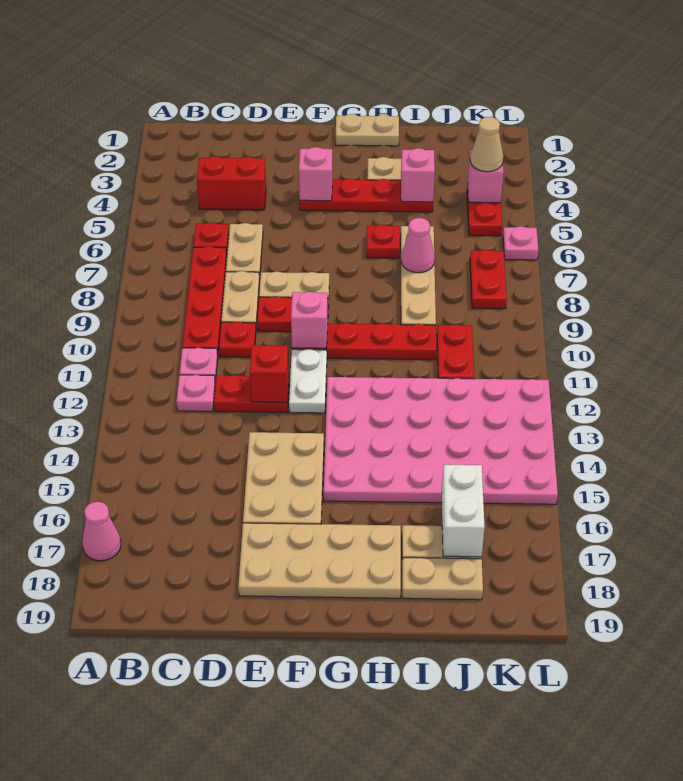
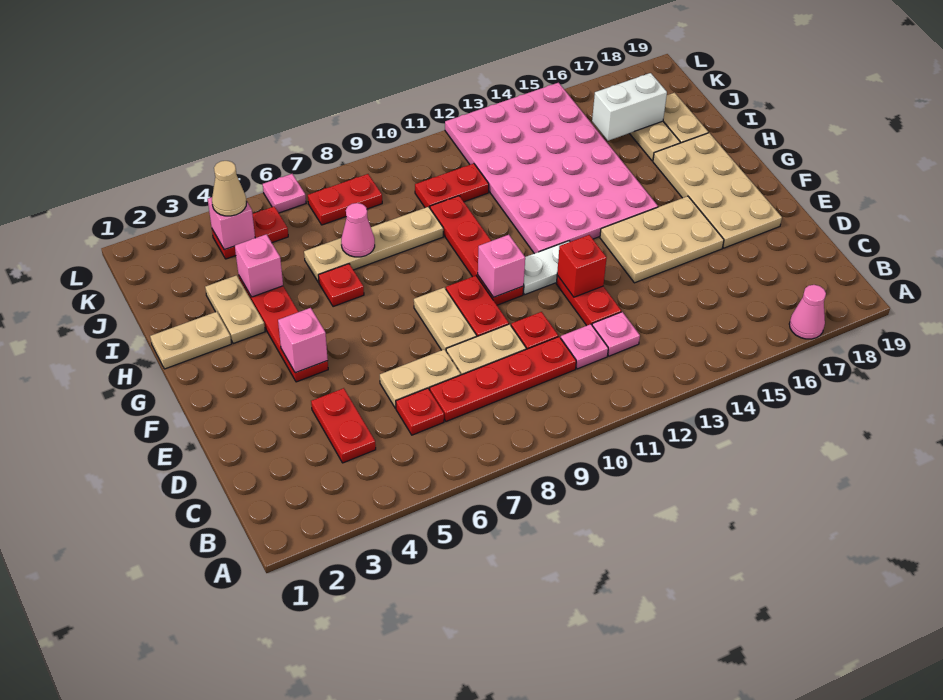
red 1x2 brick [197,156,266,210] -> red 1x2 plate [311,388,376,463]
tan 1x2 plate [336,114,399,146] -> tan 1x2 plate turned to [150,312,231,369]

